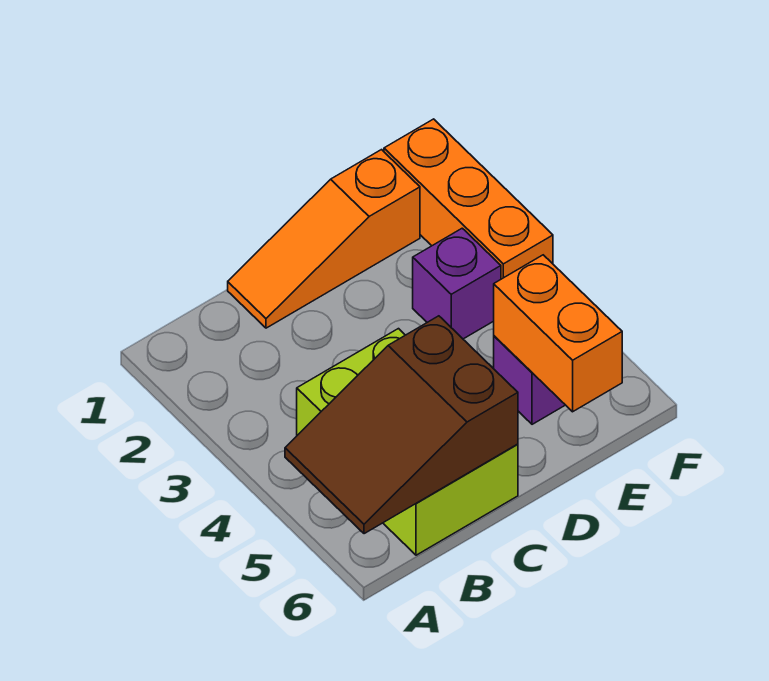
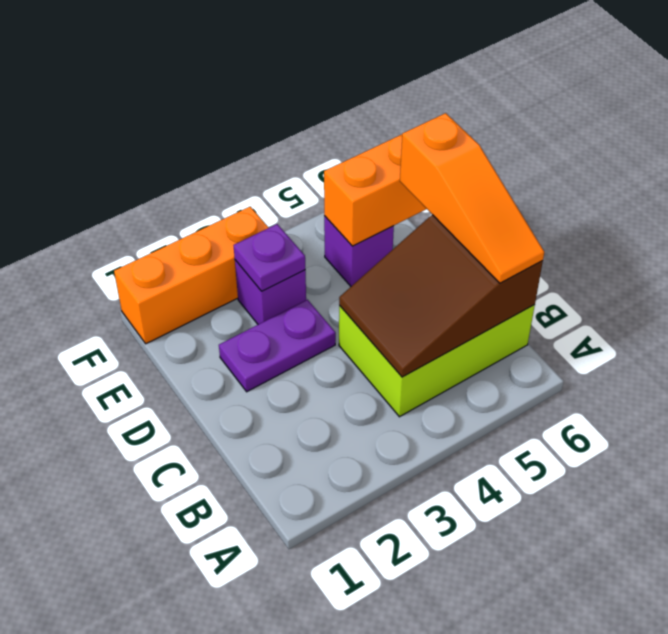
brown 2x3 slope [285,316,518,534] -> brown 2x3 slope turned to [339,215,543,377]
orange 1x3 slope [228,150,420,328] -> orange 1x3 slope moved to [400,113,544,283]
none -> purple 1x2 plate [219,300,336,392]
none -> purple 1x1 plate [233,224,305,291]

